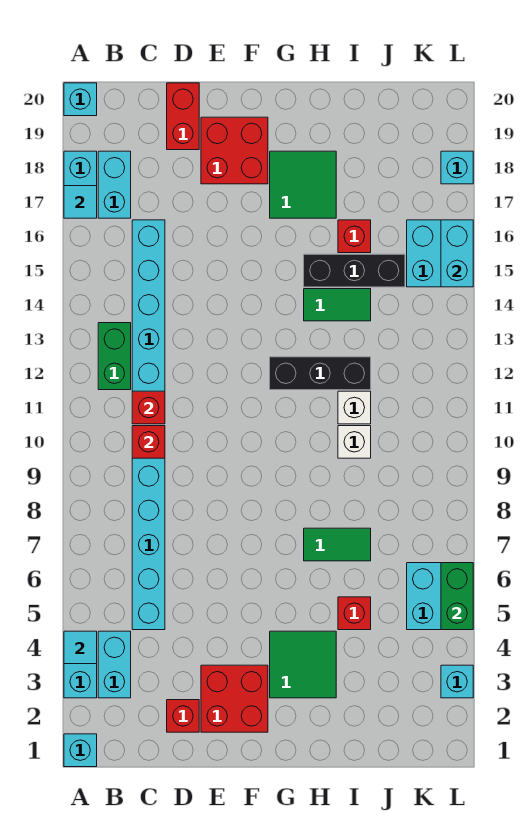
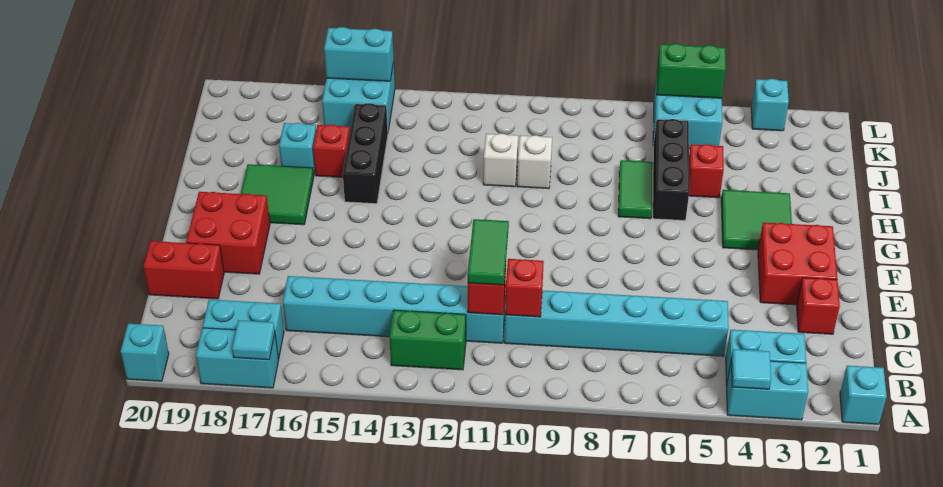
black 1x3 brick [270,357,371,390] -> black 1x3 brick moved to [653,119,689,220]
green 1x2 tile [304,289,371,321] -> green 1x2 tile moved to [468,219,509,285]
cyan 1x1 brick [441,151,473,184] -> cyan 1x1 brick moved to [279,123,316,174]

